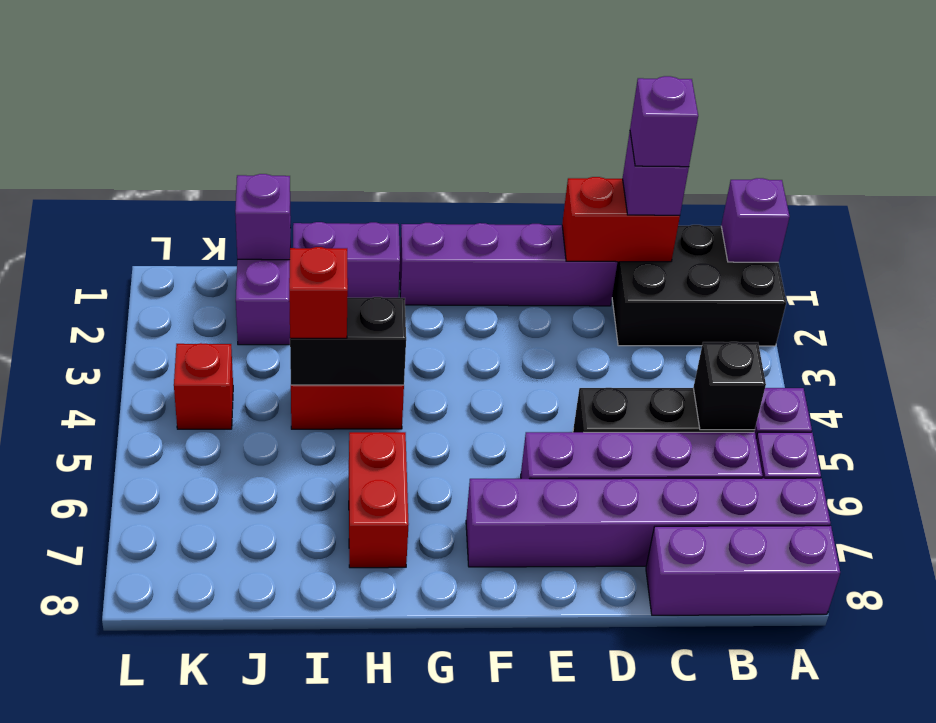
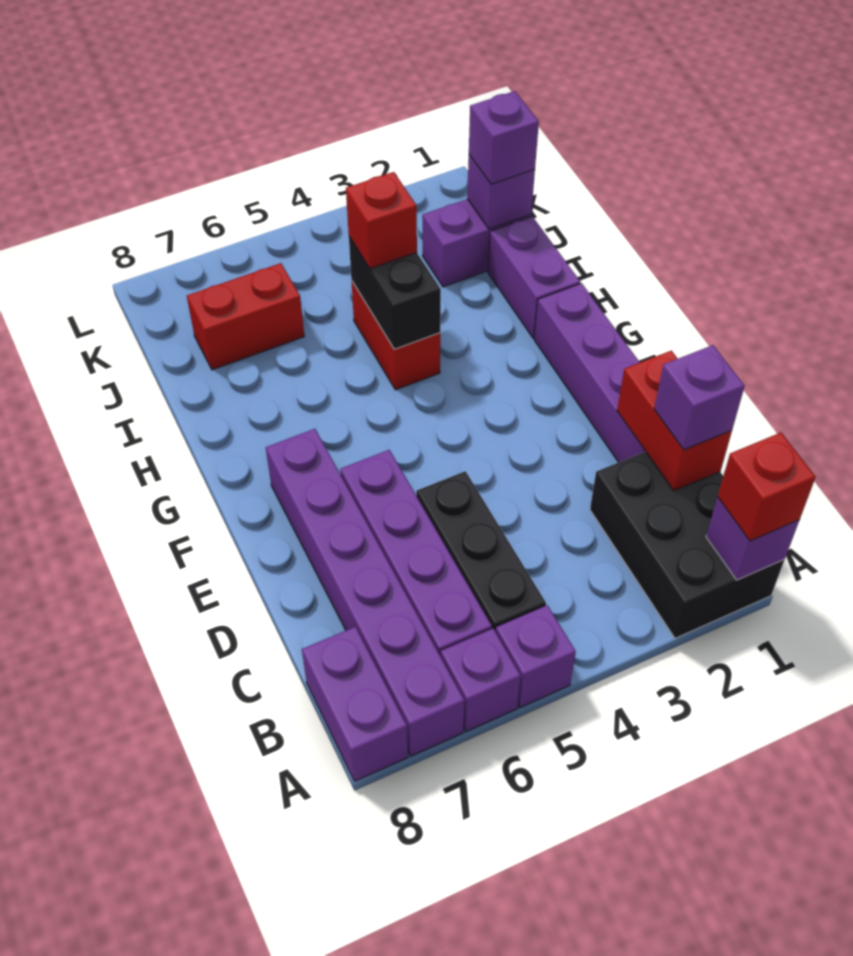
purple 1x3 brick [646,526,840,615] -> purple 1x2 brick [302,627,408,781]
black 1x1 brick [693,342,766,430] -> none
purple 1x1 brick [630,76,698,167] -> purple 1x1 brick moved to [469,91,539,184]
red 1x2 brick [349,432,409,568] -> red 1x2 brick moved to [187,263,304,370]
red 1x1 brick [174,343,233,429] -> red 1x1 brick moved to [718,433,816,541]

